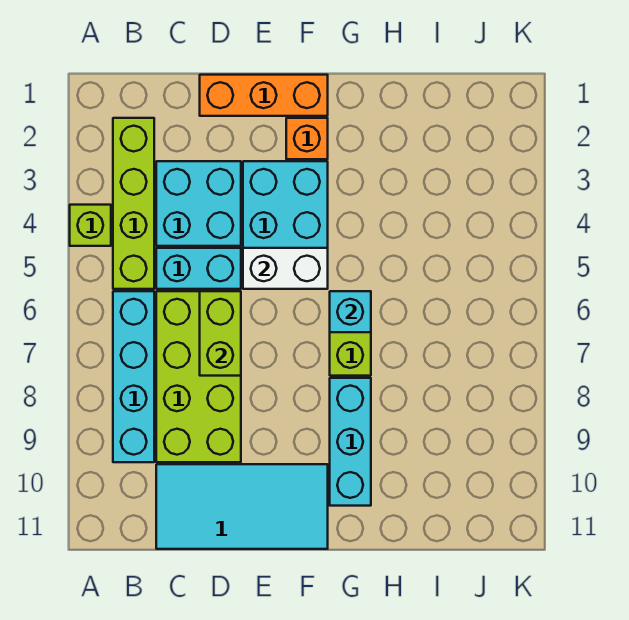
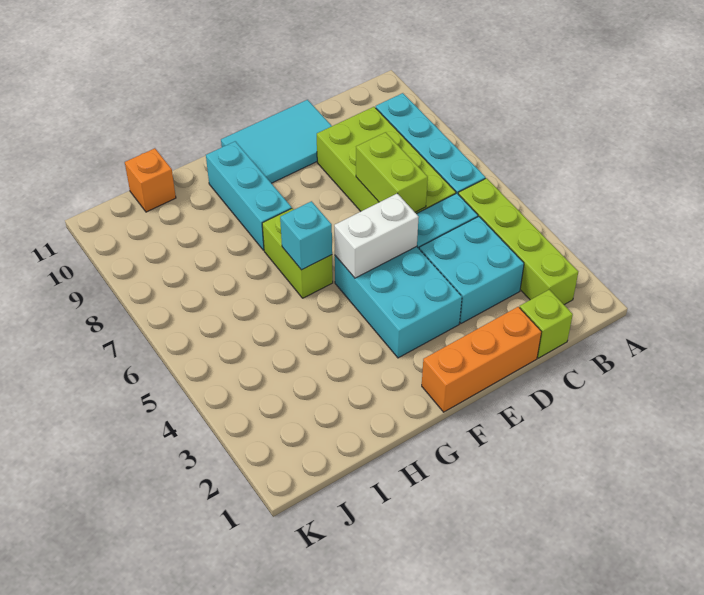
lime 1x1 brick [70,205,111,246] -> lime 1x1 brick moved to [520,290,573,358]
cyan 2x4 tile [156,464,328,549] -> cyan 2x3 tile [221,100,332,183]
orange 1x1 brick [286,118,328,159] -> orange 1x1 brick moved to [125,148,176,212]

